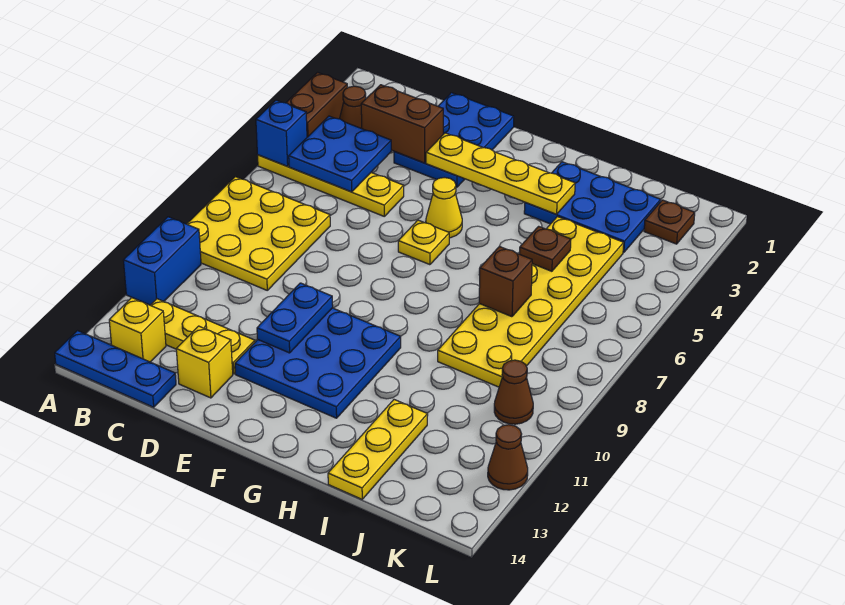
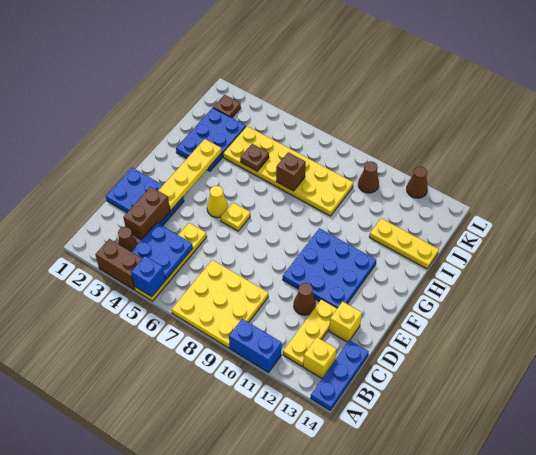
none -> brown 1x1 cone [294,283,316,315]
blue 1x2 plate [257,283,333,353] -> none

